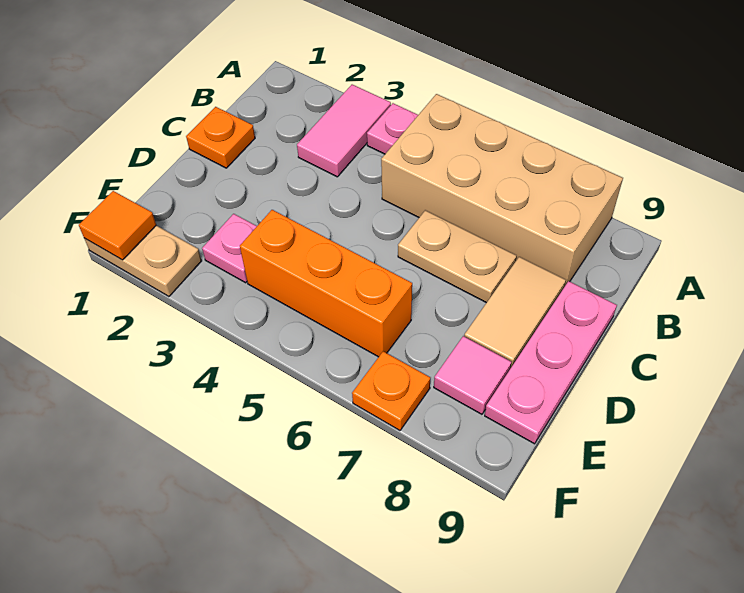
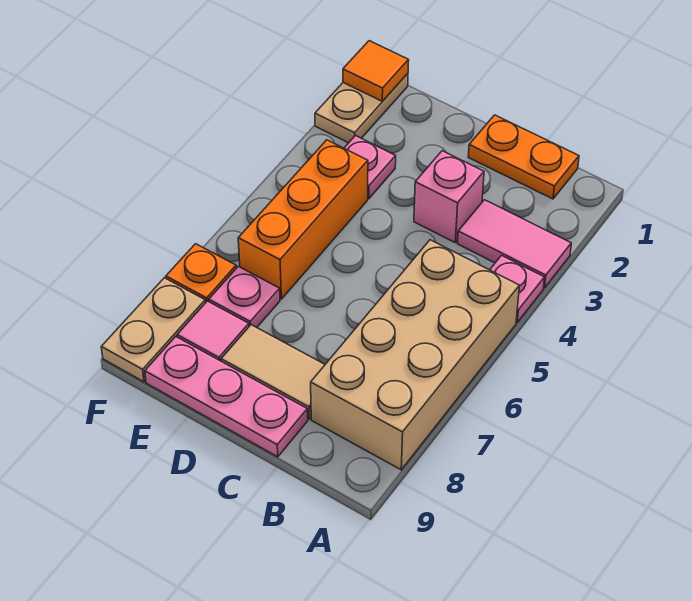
orange 1x1 plate [186,107,255,168] -> orange 1x2 plate [468,115,579,199]
none -> pink 1x1 brick [414,151,484,242]
tan 1x2 plate [398,210,517,303] -> tan 1x2 plate moved to [101,278,205,382]
none -> pink 1x1 plate [209,266,280,327]

